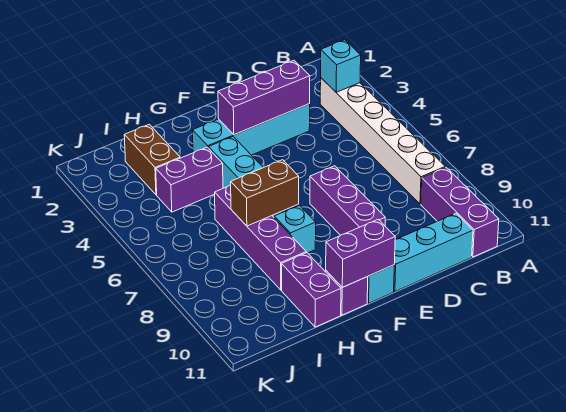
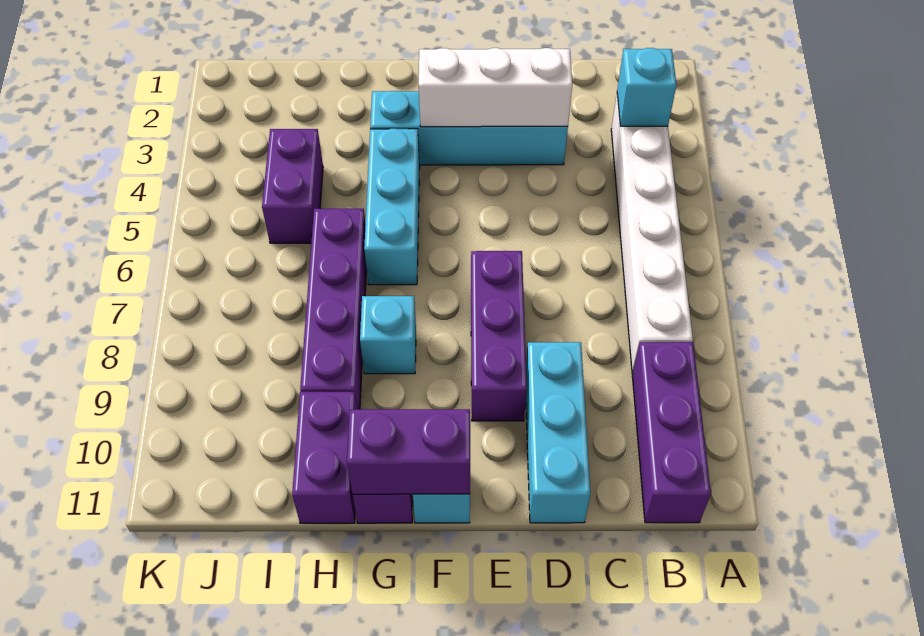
cyan 1x3 brick [394,213,473,292] -> cyan 1x3 brick turned to [526,342,590,523]
purple 1x3 brick [218,61,310,135] -> white 1x3 brick [419,48,572,127]
brown 1x2 brick [231,160,299,226] -> none
purple 1x2 brick [156,147,223,212] -> purple 1x2 brick turned to [262,129,323,243]
brown 1x2 brick [124,124,180,195] -> none

